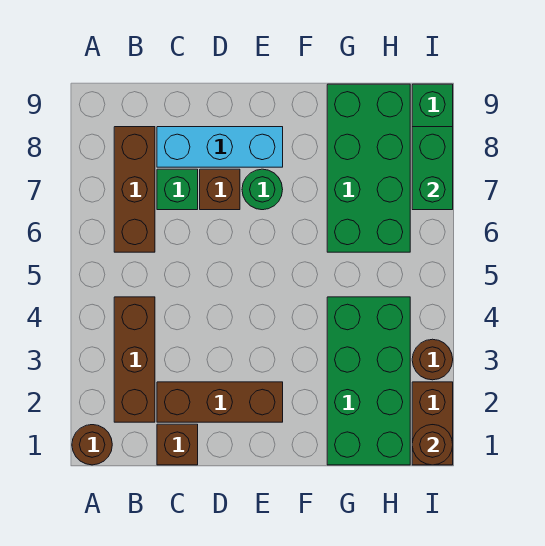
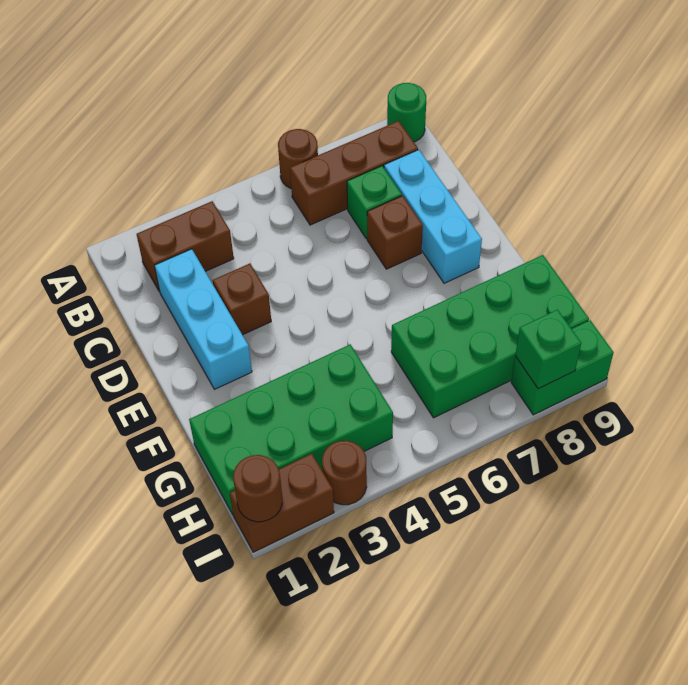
brown 1x1 round brick [72,425,112,465] -> brown 1x1 round brick moved to [278,129,318,188]
brown 1x3 brick [114,297,155,422] -> brown 1x2 brick [137,201,234,292]
brown 1x1 brick [157,424,198,465] -> brown 1x1 brick moved to [213,264,271,335]
brown 1x3 brick [157,382,283,422] -> cyan 1x3 brick [154,249,252,389]
green 1x1 round brick [242,169,283,210] -> green 1x1 round brick moved to [387,83,426,142]
green 1x2 brick [412,127,453,210] -> green 1x1 brick [515,310,581,389]

